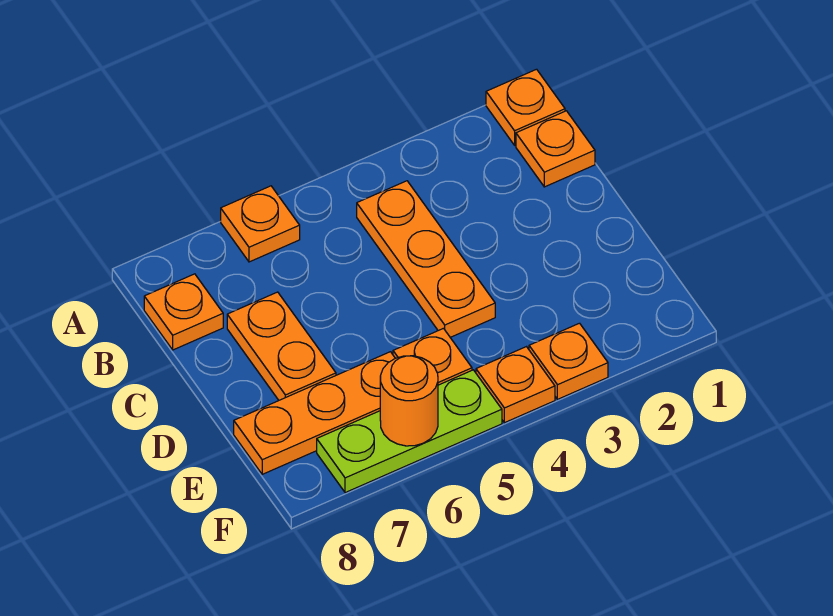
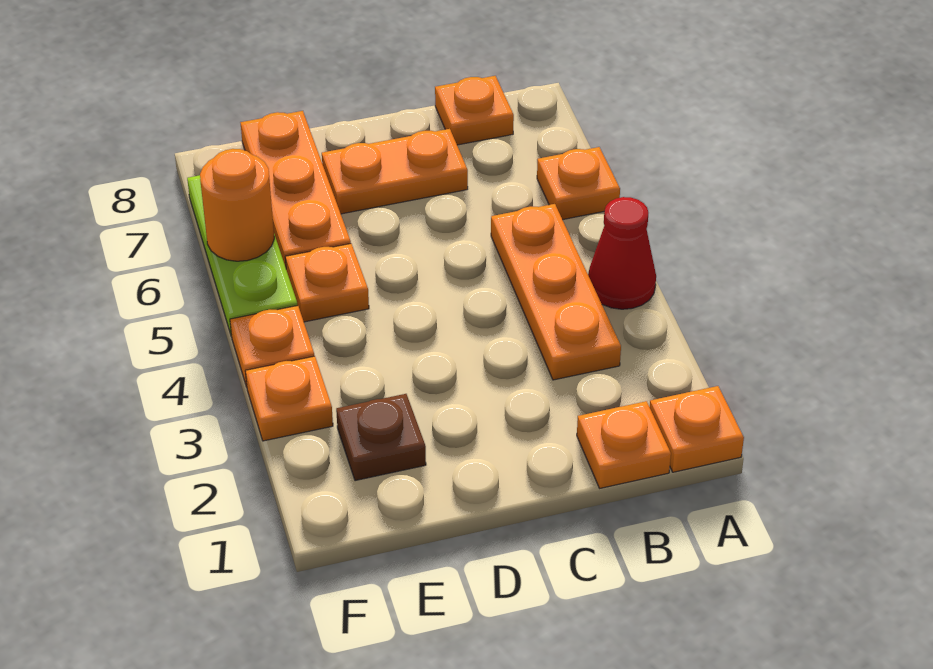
none -> red 1x1 cone [588,197,656,309]
orange 1x3 plate [357,181,495,337] -> orange 1x3 plate turned to [491,204,621,380]
none -> brown 1x1 plate [336,394,426,481]

